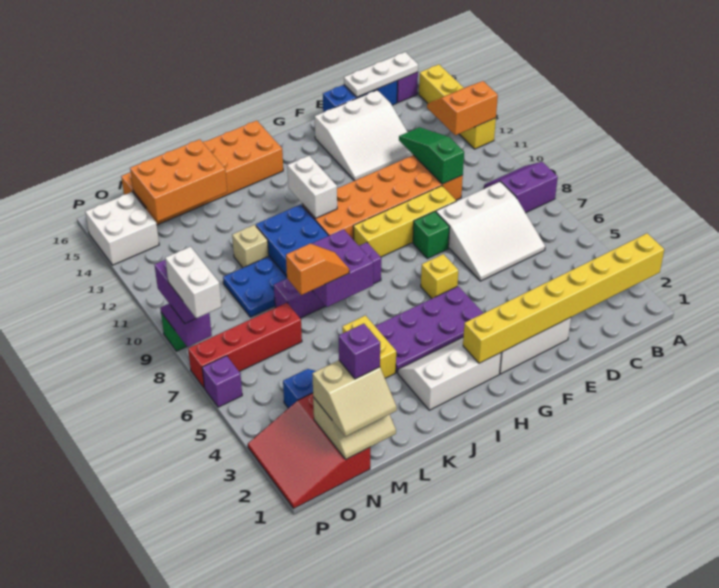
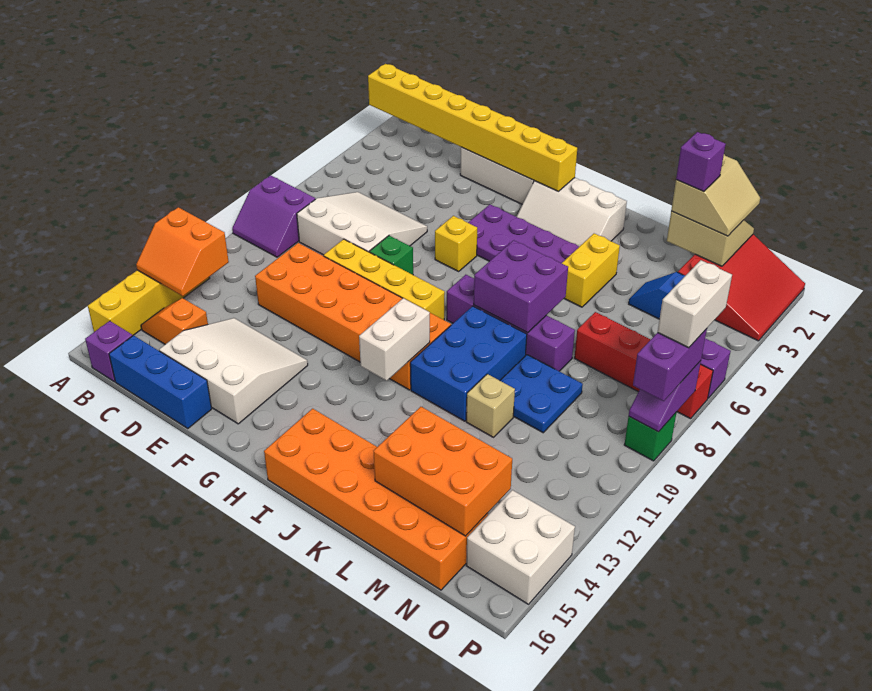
white 1x3 plate [344,52,418,97] -> none
green 1x3 slope [399,127,464,184] -> none
orange 1x2 slope [286,244,349,295] -> orange 1x2 slope moved to [141,298,208,344]
tan 2x2 slope [312,360,397,437] -> tan 2x2 slope turned to [671,155,760,236]

